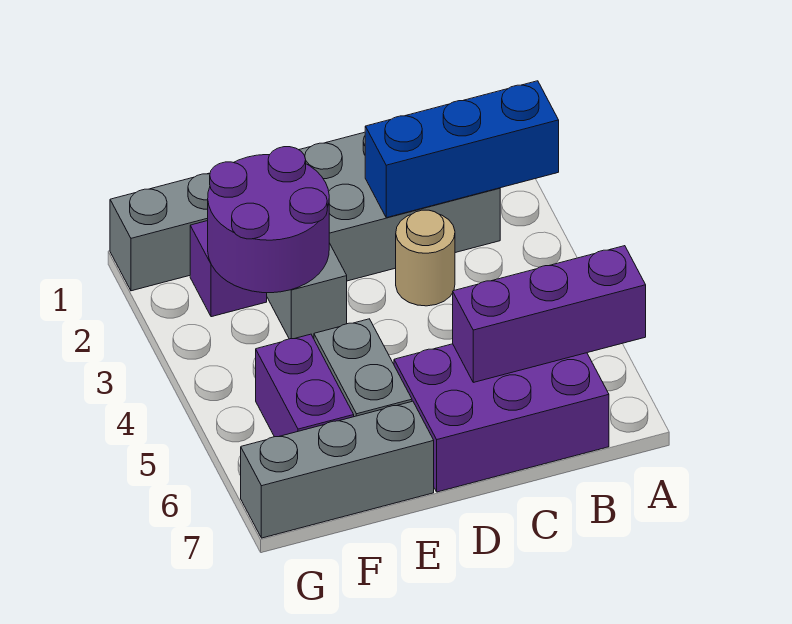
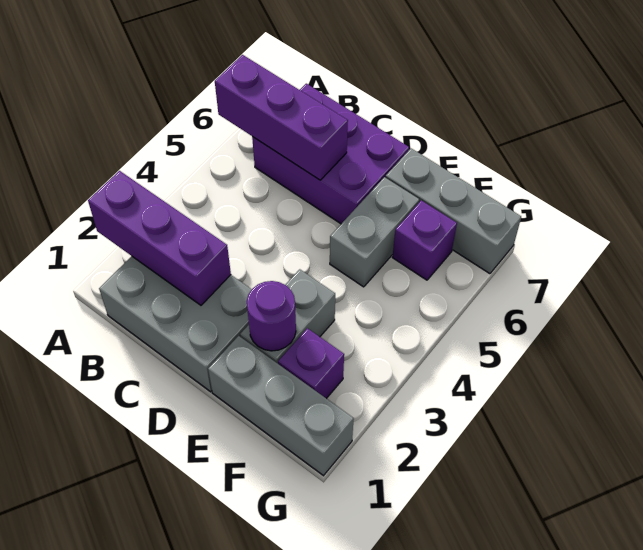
blue 1x3 brick [365,81,559,218] -> purple 1x3 brick [88,171,231,305]
tan 1x1 round brick [396,210,455,306] -> none
purple 2x2 round brick [208,147,329,293] -> purple 1x1 round brick [247,281,296,351]
purple 1x2 brick [256,334,354,437] -> purple 1x1 brick [392,200,457,280]

